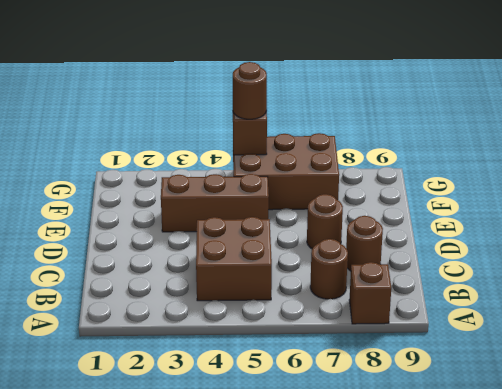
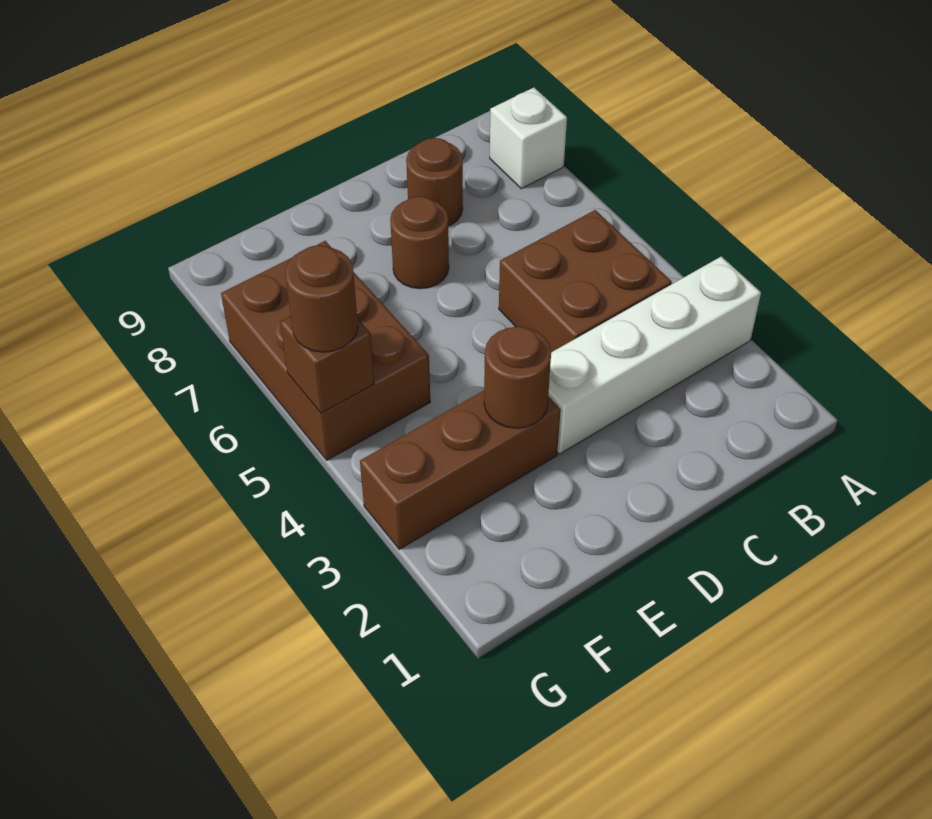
none -> white 1x4 brick [548,256,761,454]
brown 1x1 brick [349,262,391,324] -> white 1x1 brick [490,88,567,189]
brown 1x1 round brick [310,239,348,299] -> brown 1x1 round brick moved to [484,327,551,428]
brown 1x3 brick [161,174,269,232] -> brown 1x3 brick turned to [360,391,561,549]

